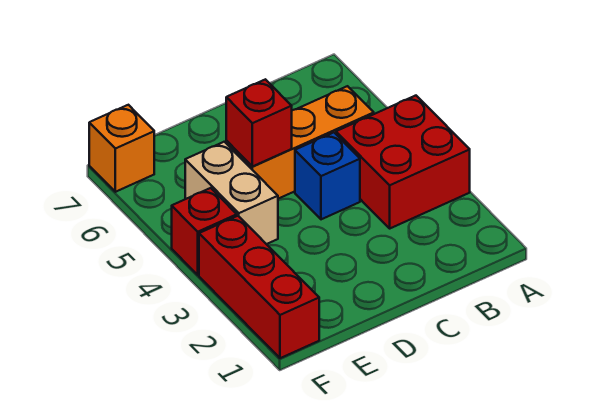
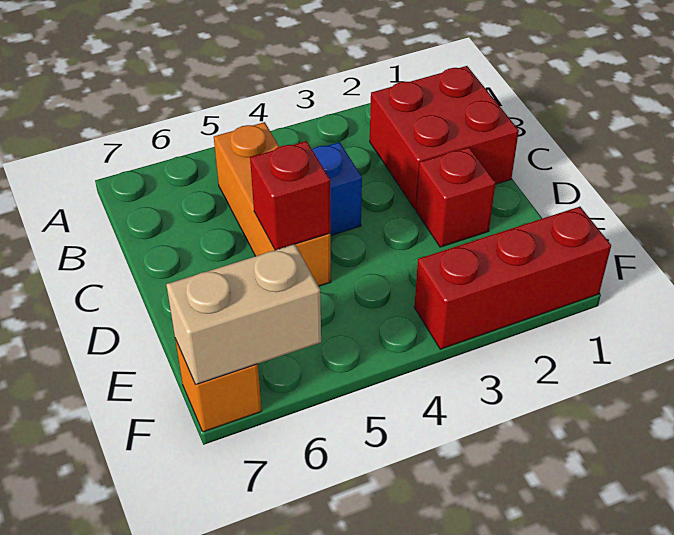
red 2x2 brick [336,96,470,228] -> red 2x2 brick moved to [370,66,519,209]
tan 1x2 brick [185,142,278,244] -> tan 1x2 brick moved to [166,244,321,385]
red 1x1 brick [172,188,237,275] -> red 1x1 brick moved to [416,147,496,247]

